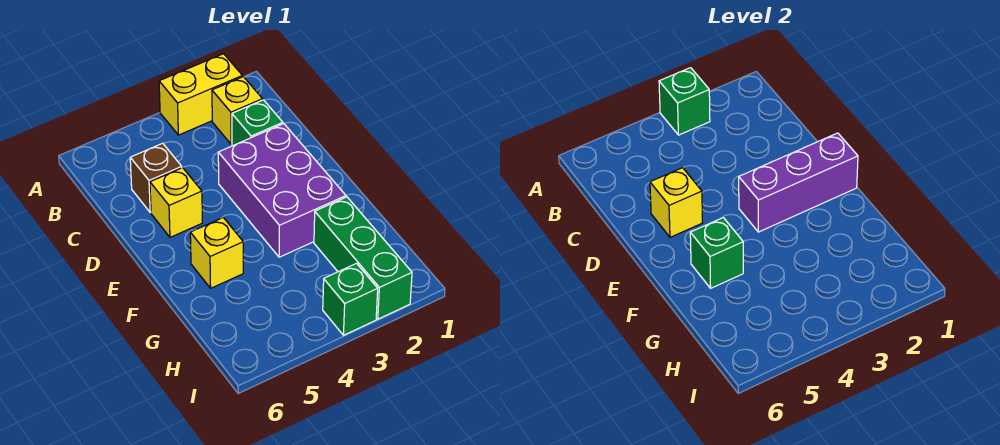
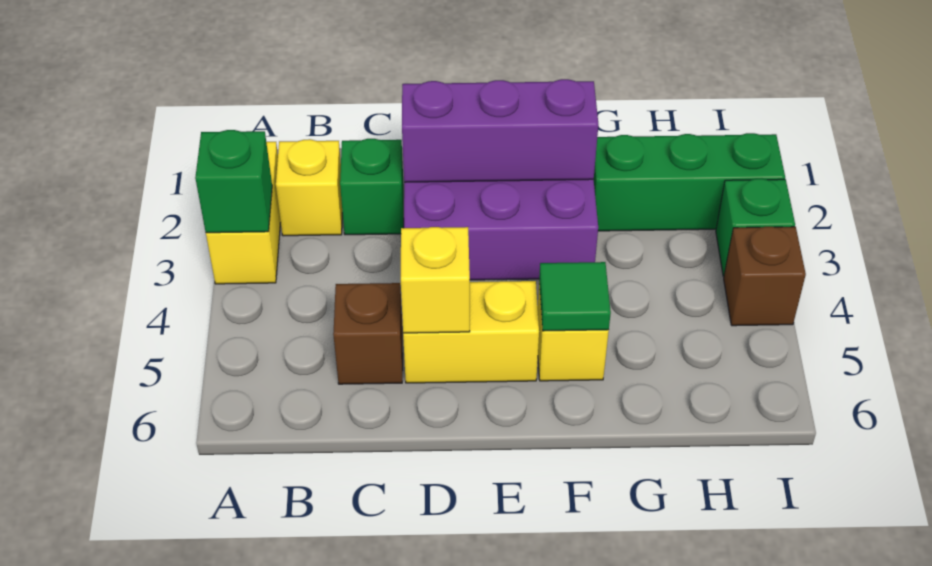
yellow 1x1 brick [150,168,202,237] -> yellow 1x2 brick [403,281,539,383]
purple 1x3 brick [739,133,858,232] -> purple 1x3 brick turned to [402,79,598,182]
green 1x1 brick [690,218,743,288] -> green 1x1 tile [539,262,611,331]
none -> brown 1x1 brick [724,227,806,326]

